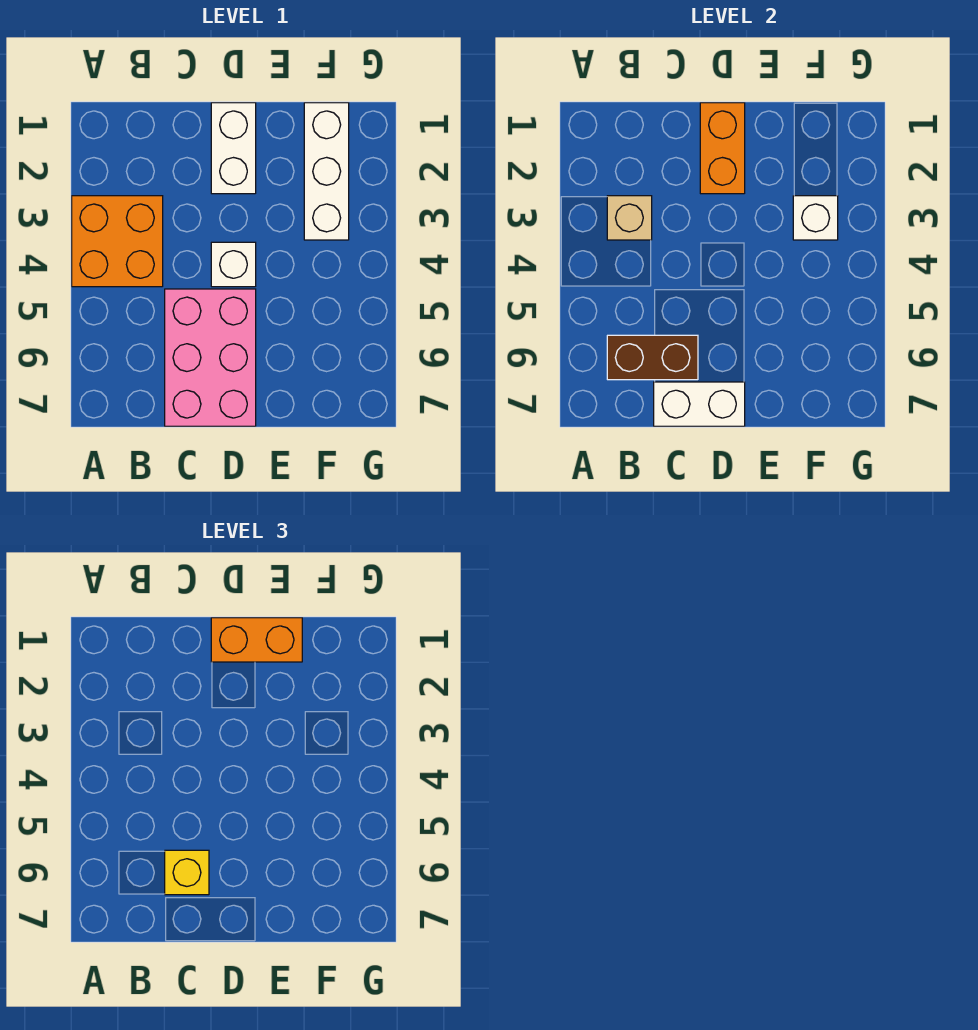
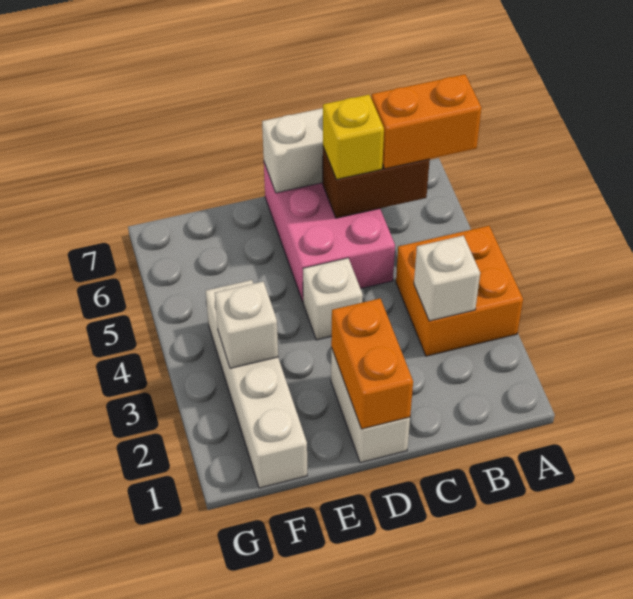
tan 1x1 brick [607,196,652,240] -> white 1x1 brick [414,236,480,321]
orange 1x2 brick [211,618,302,662] -> orange 1x2 brick moved to [372,74,482,169]
white 1x3 brick [304,103,349,240] -> white 1x4 brick [206,280,307,488]

